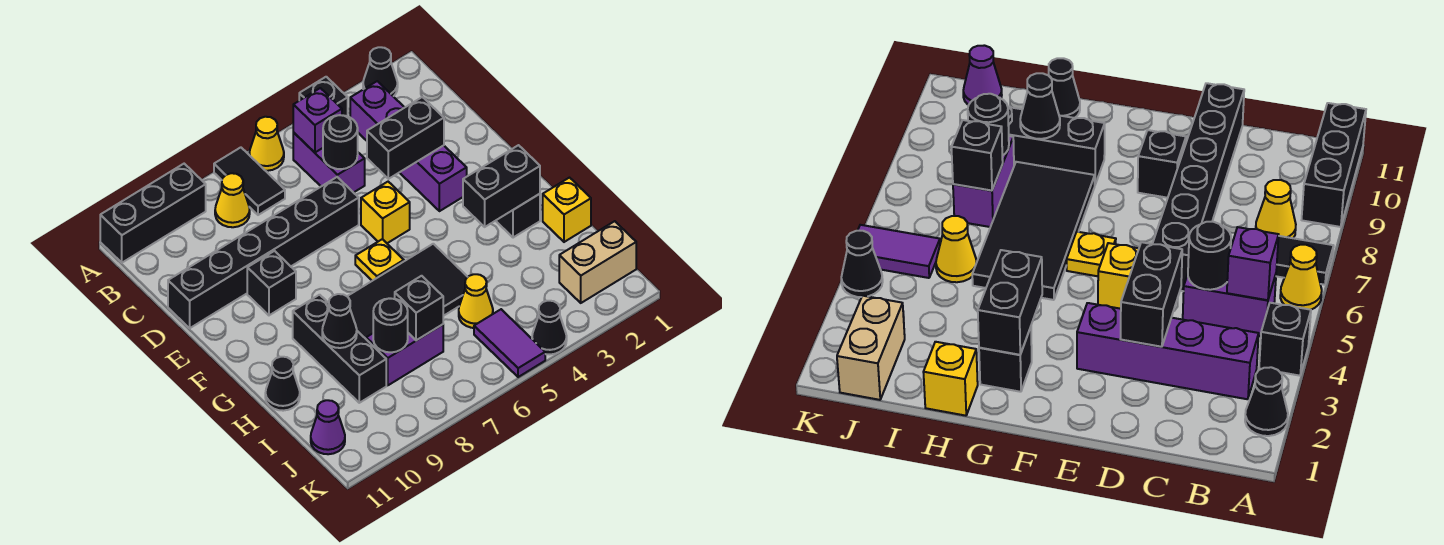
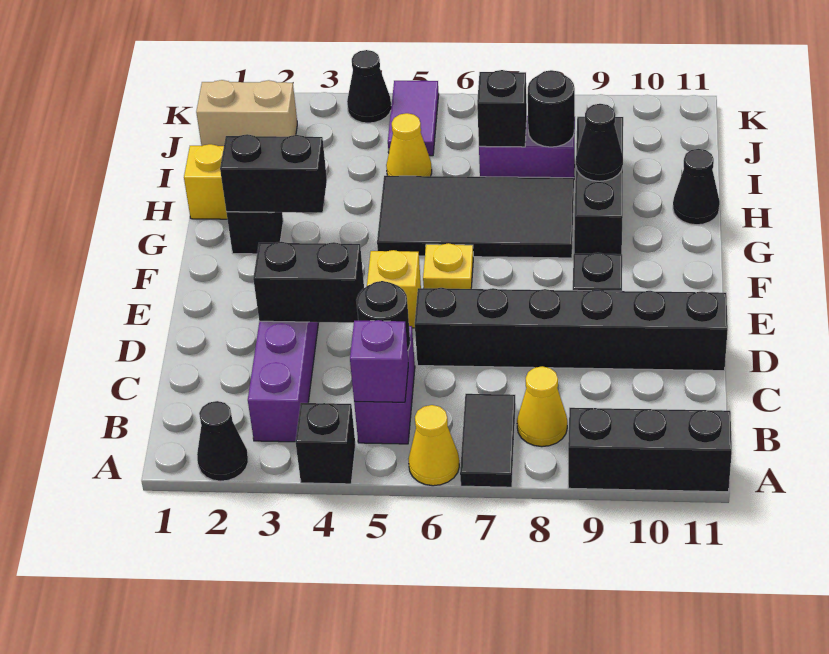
purple 1x1 cone [311,400,345,454] -> none

